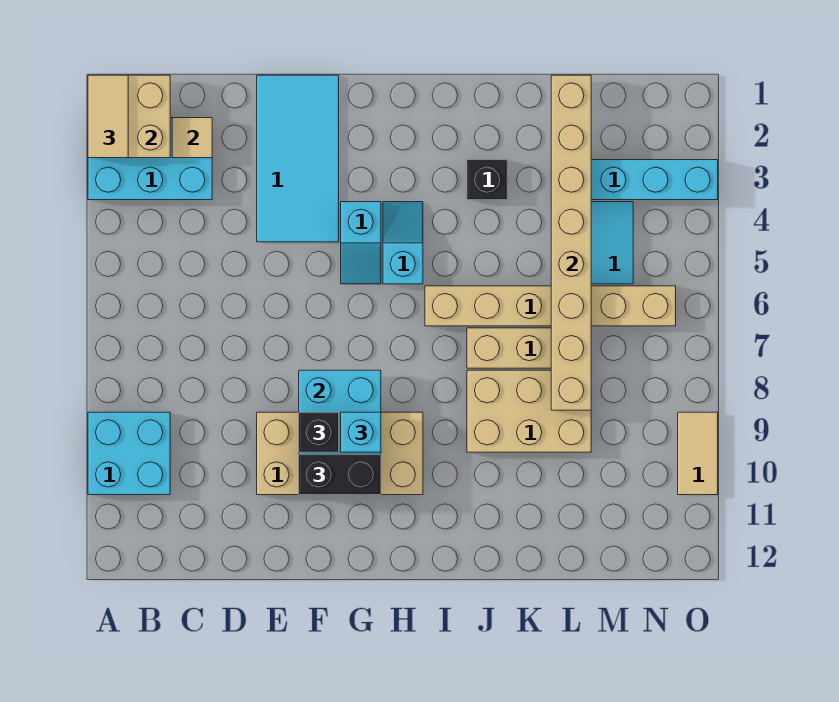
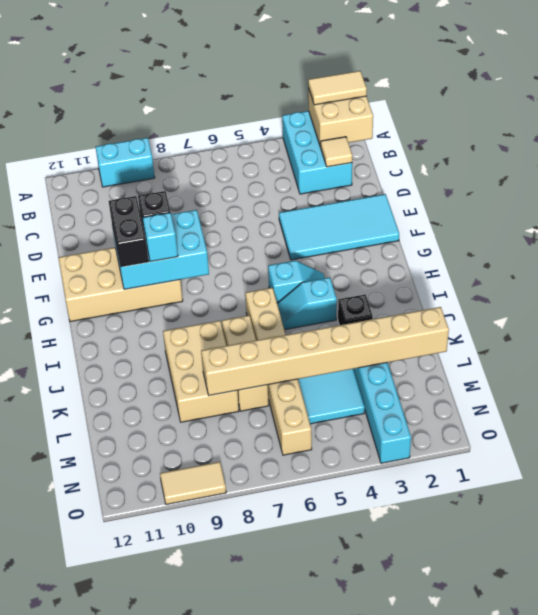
cyan 2x2 brick [88,412,170,495] -> cyan 1x2 brick [96,138,155,187]
tan 2x4 brick [257,412,423,495] -> tan 2x4 brick turned to [58,247,183,322]
cyan 1x2 slope [341,202,381,284] -> cyan 1x2 slope moved to [277,277,337,330]

